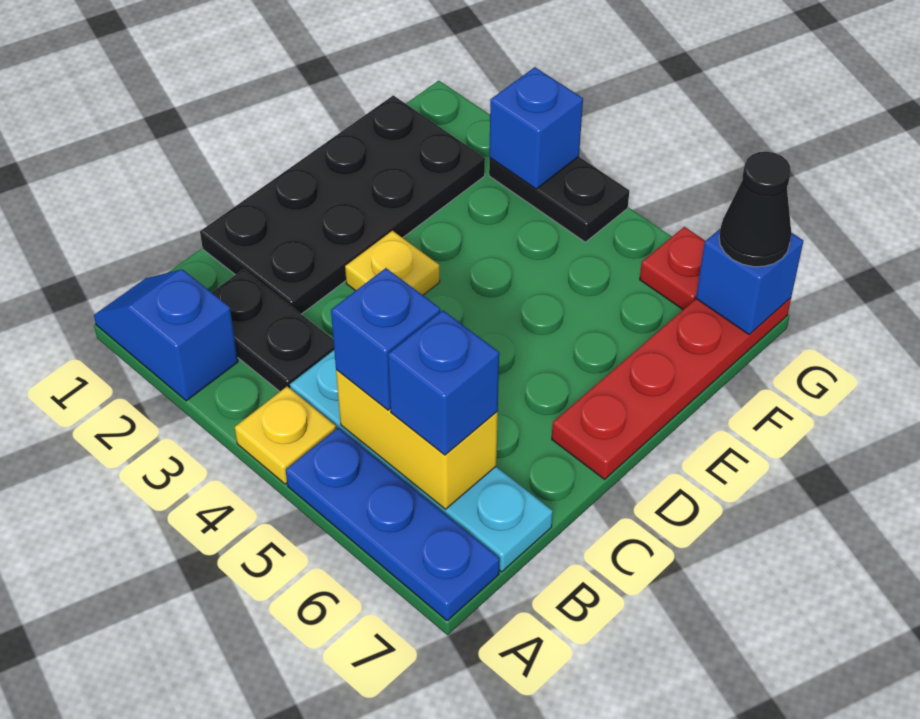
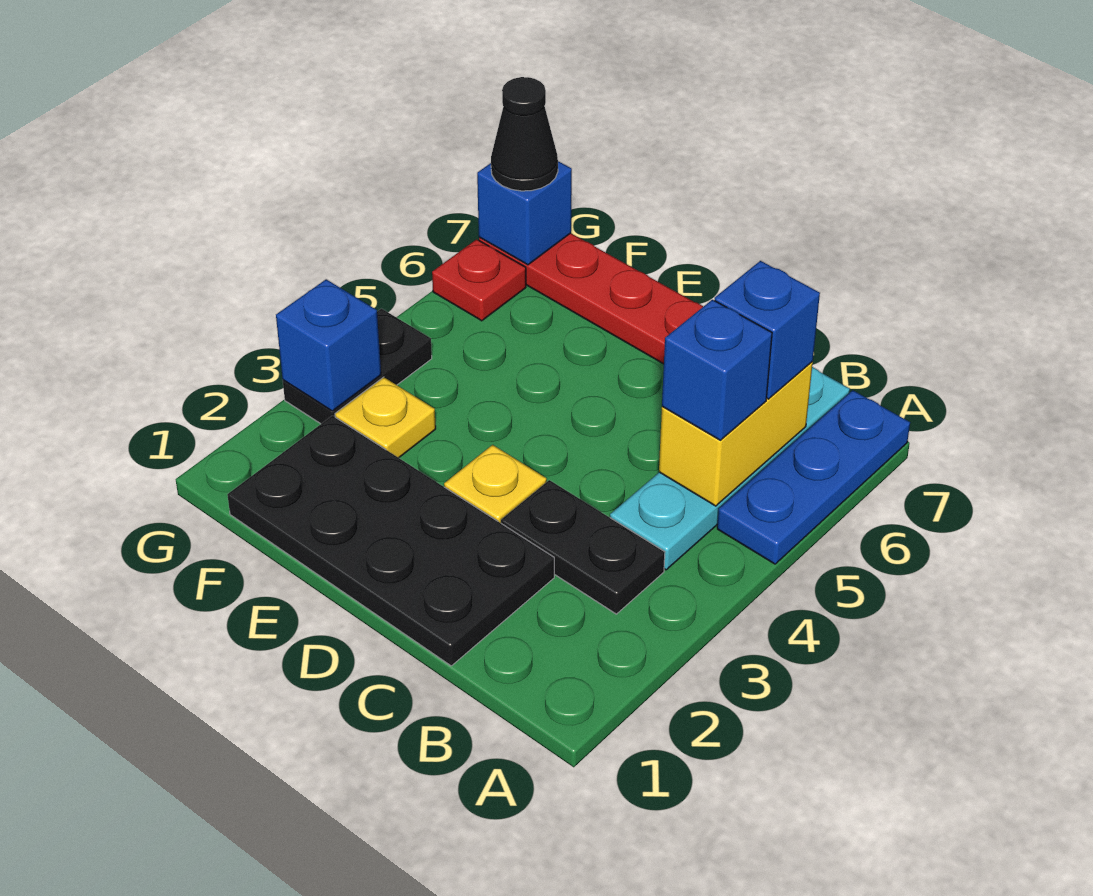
blue 1x2 slope [94,269,238,401] -> none
yellow 1x1 plate [235,386,336,484] -> yellow 1x1 plate moved to [335,377,436,458]
black 1x2 plate [212,269,334,391] -> black 1x2 plate turned to [501,480,665,614]

